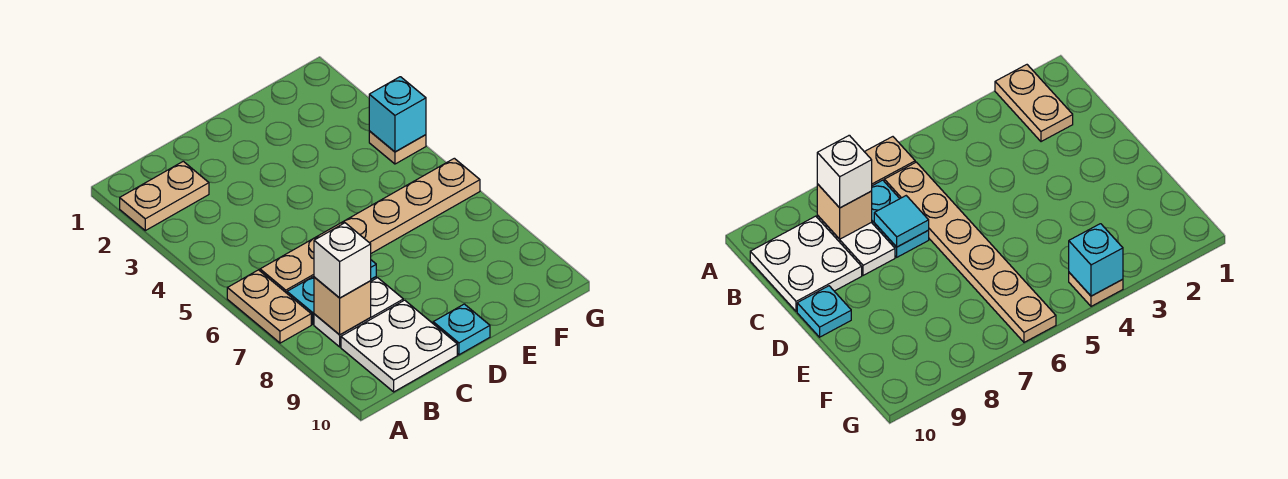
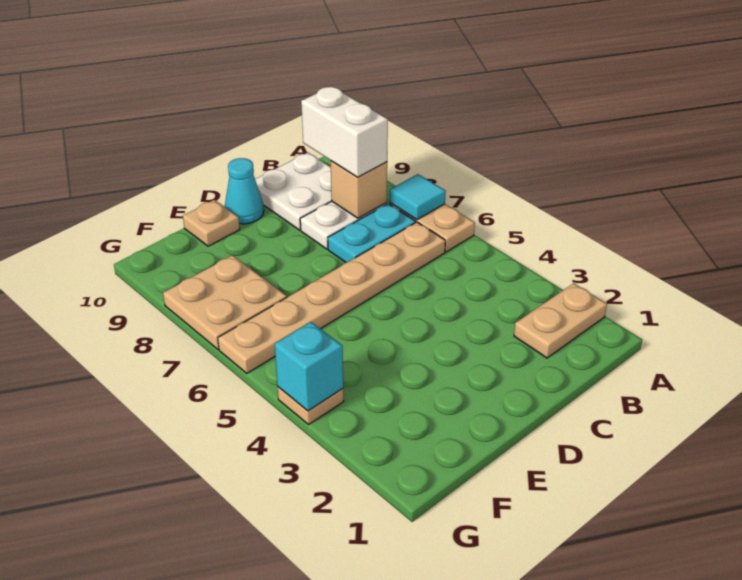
white 1x1 brick [314,223,371,298] -> white 1x2 brick [301,86,388,177]
cyan 1x1 tile [874,196,929,247] -> cyan 1x1 tile moved to [390,174,446,220]
cyan 1x1 plate [433,304,490,355] -> cyan 1x1 cone [225,158,264,224]
none -> tan 1x1 plate [183,200,240,246]
none -> tan 2x2 plate [163,255,287,349]

